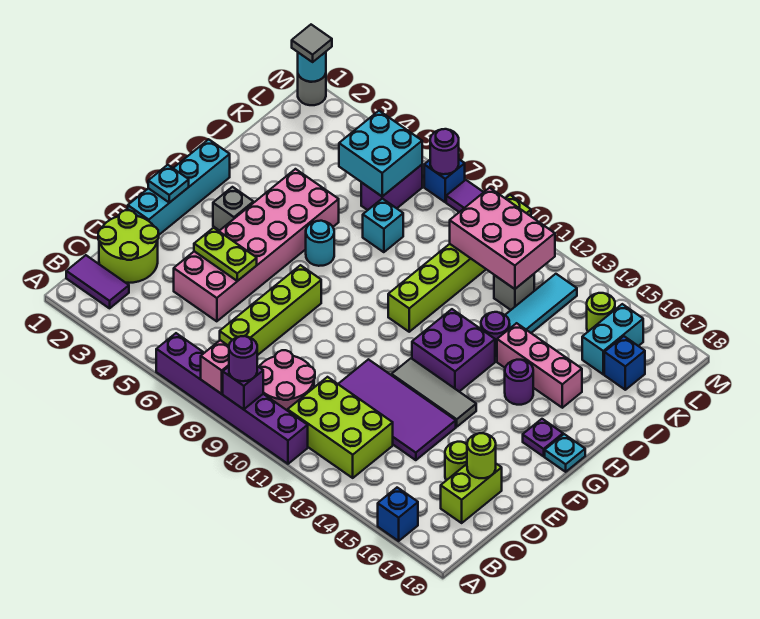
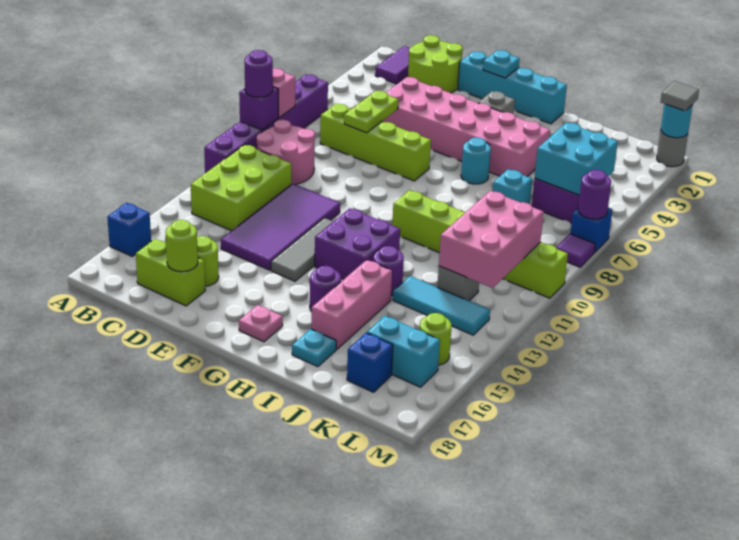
lime 1x2 plate [194,228,257,281] -> lime 1x2 plate moved to [344,91,399,133]
purple 1x1 plate [523,419,563,456] -> pink 1x1 plate [239,305,283,342]
cyan 1x1 plate [545,434,585,472] -> cyan 1x1 plate moved to [292,329,336,367]

